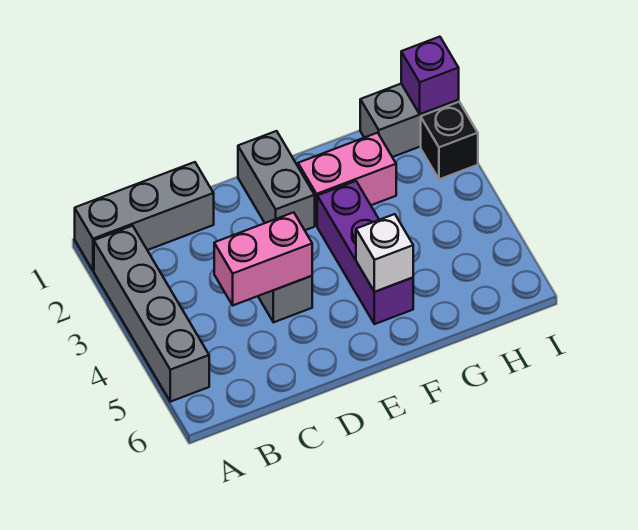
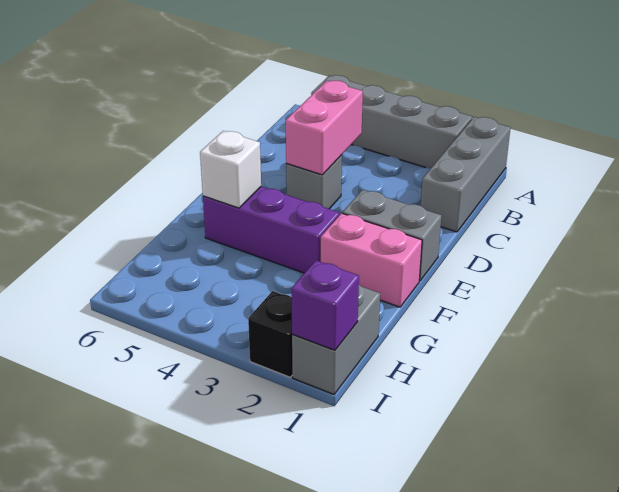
pink 1x2 brick [298,133,396,226] -> pink 1x2 brick turned to [321,213,422,307]

